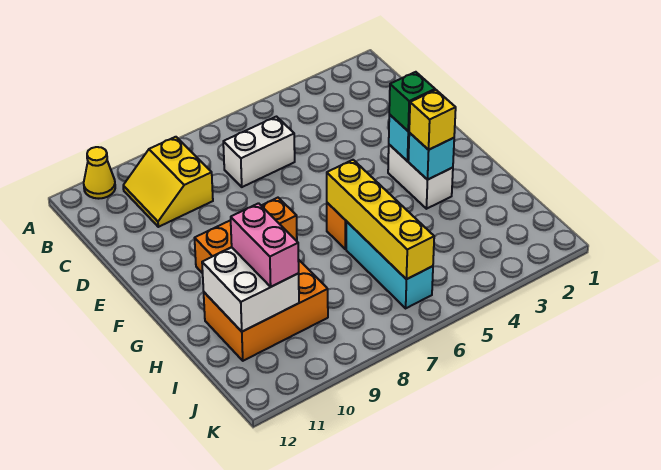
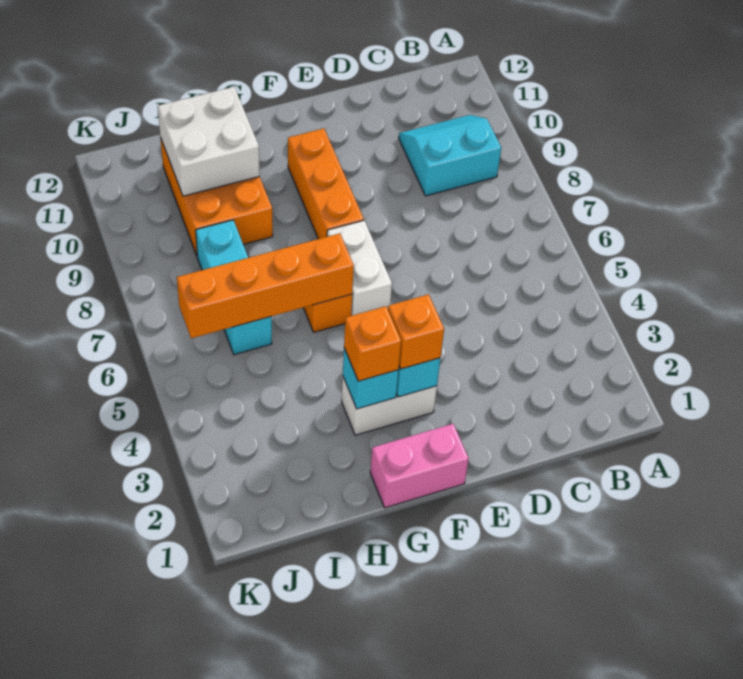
yellow 1x1 cone [84,147,115,199] -> none
yellow 2x2 slope [123,137,213,227] -> cyan 2x2 slope [399,115,501,196]
white 1x2 brick [223,117,295,187] -> white 1x2 brick moved to [327,220,392,316]
green 1x1 brick [389,72,435,131] -> orange 1x1 brick [388,294,444,369]
yellow 1x1 brick [409,90,456,150] -> orange 1x1 brick [344,306,401,381]
yellow 1x4 brick [327,160,434,279] -> orange 1x4 brick [177,233,354,338]
cyan 1x3 brick [346,222,433,308] -> cyan 1x3 brick turned to [196,220,272,355]
pink 1x2 brick [231,203,299,287] -> pink 1x2 brick moved to [370,424,469,508]

